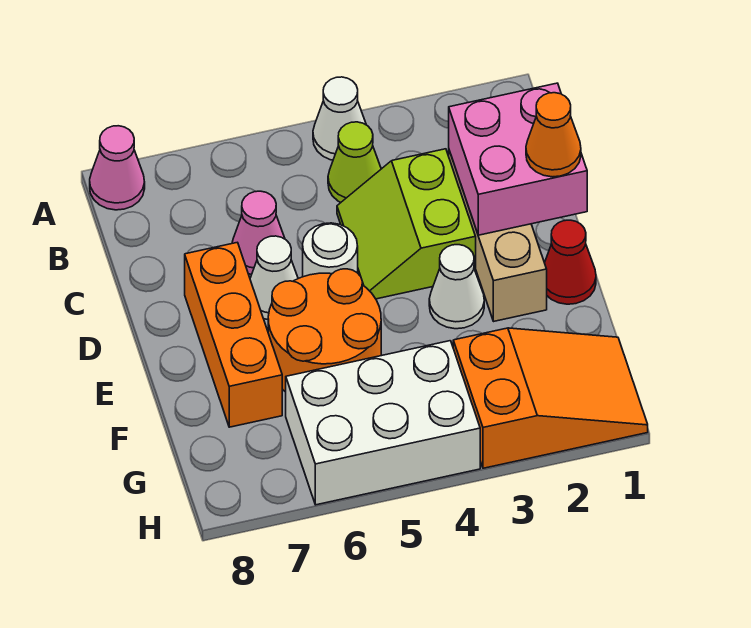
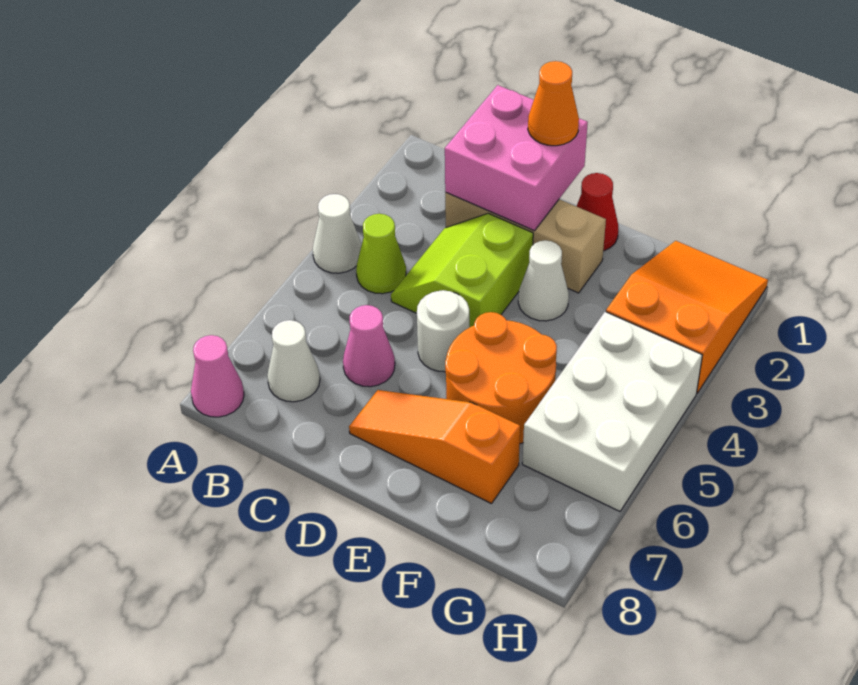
lime 2x2 slope [337,149,476,299] -> lime 2x2 slope turned to [391,213,533,327]
white 1x1 cone [250,236,298,319] -> white 1x1 cone moved to [267,320,320,402]
orange 1x3 brick [185,242,282,427] -> orange 1x3 slope [349,390,520,504]

